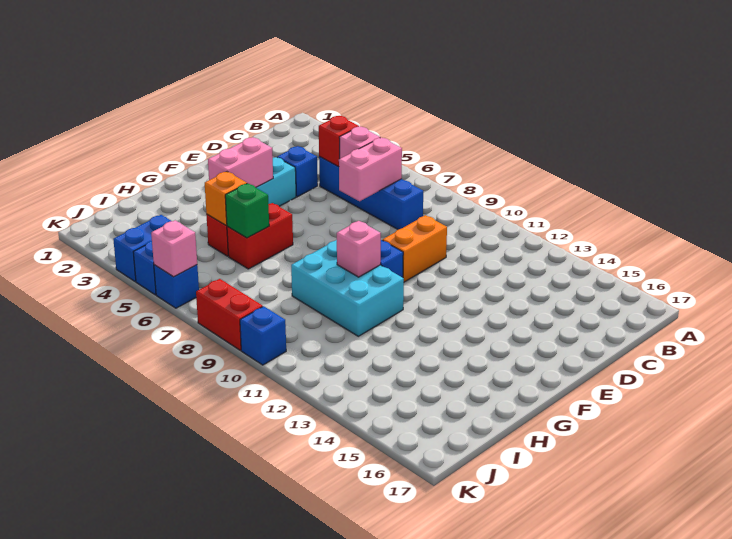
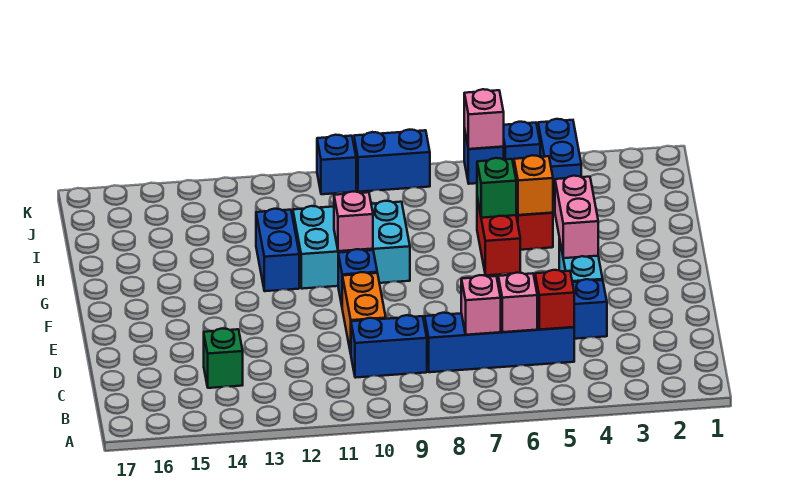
pink 1x2 brick [339,137,402,201] -> pink 1x1 brick [461,275,501,335]
none -> blue 1x2 brick [351,315,427,378]
none -> green 1x1 brick [204,328,243,388]
none -> blue 1x2 brick [256,209,299,291]
red 1x2 brick [196,279,263,350] -> blue 1x2 brick [354,130,430,192]

